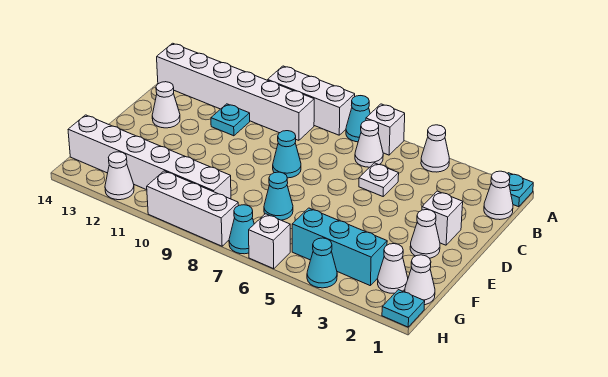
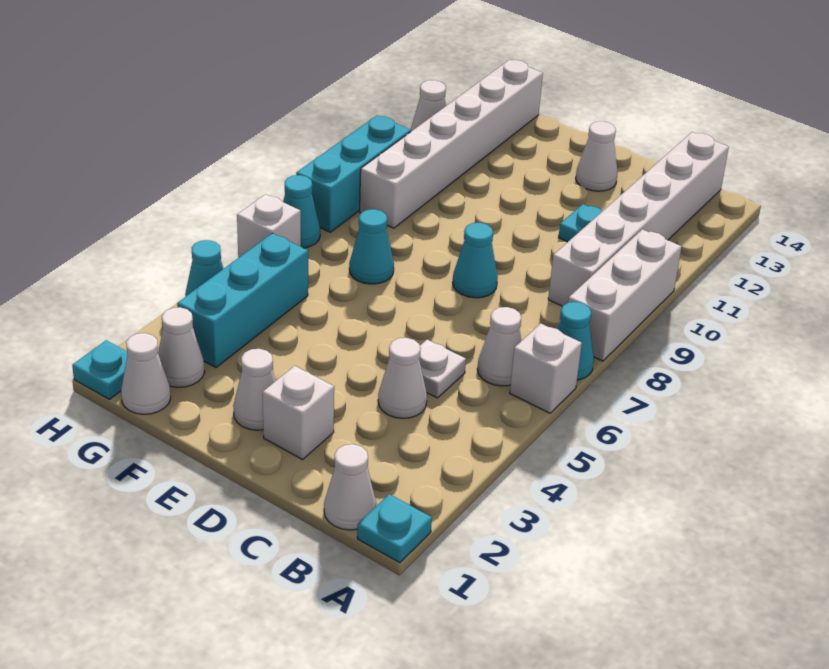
white 1x1 cone [421,125,449,172] -> white 1x1 cone moved to [378,338,427,418]
white 1x3 brick [147,171,238,246] -> cyan 1x3 brick [296,115,411,232]

